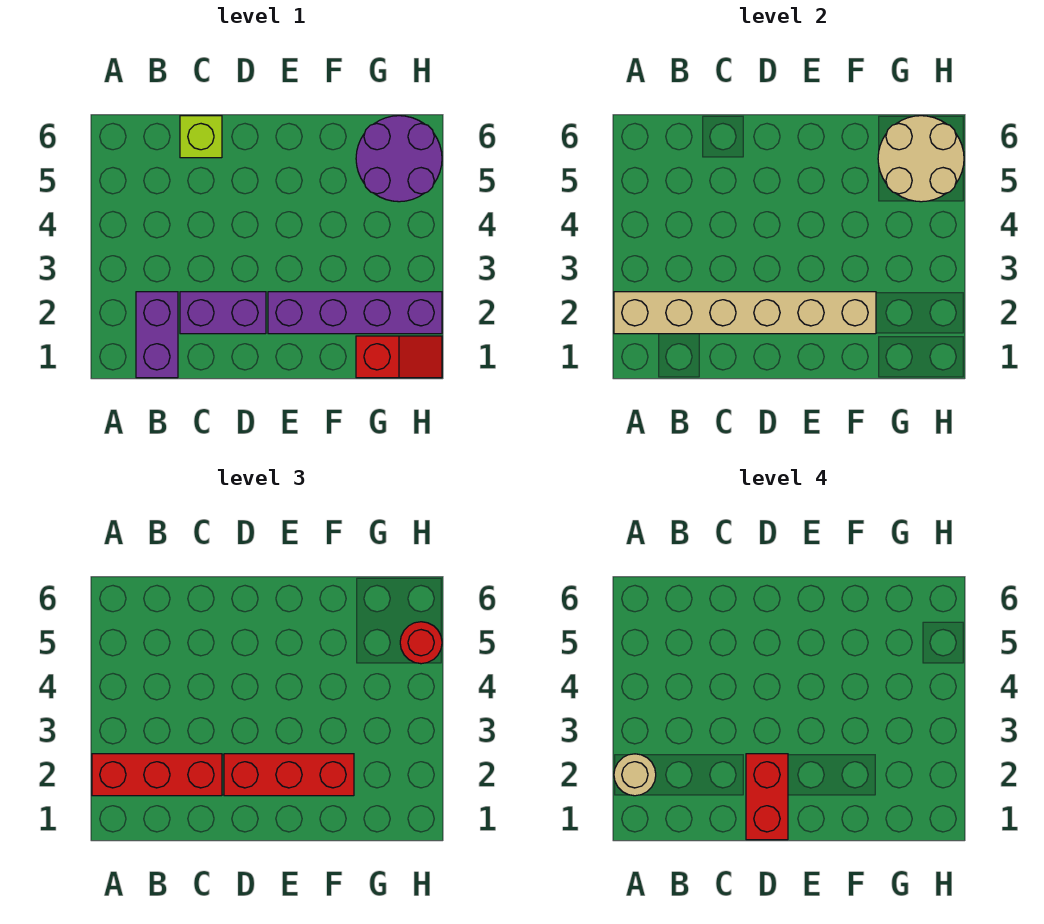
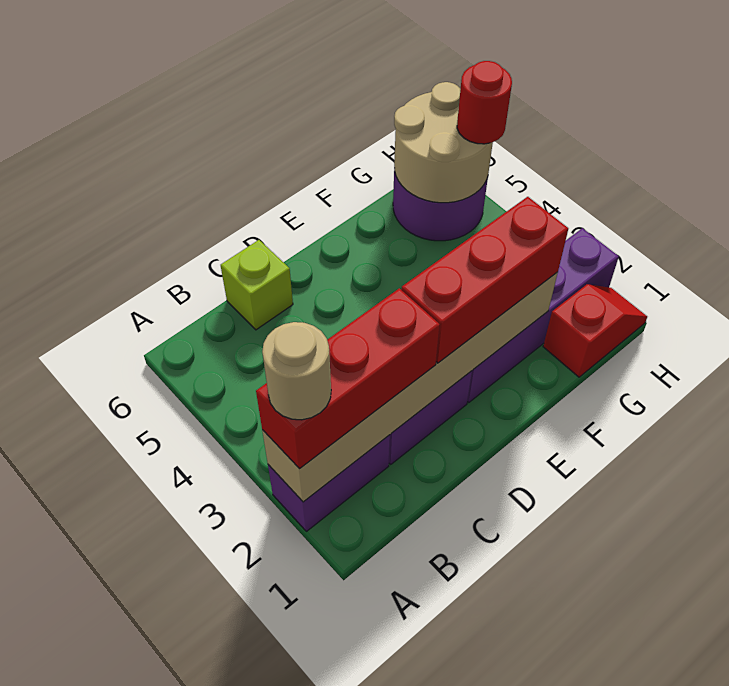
purple 1x2 brick [136,292,178,378] -> purple 1x2 brick turned to [268,435,390,531]
red 1x2 brick [746,754,788,840] -> none

